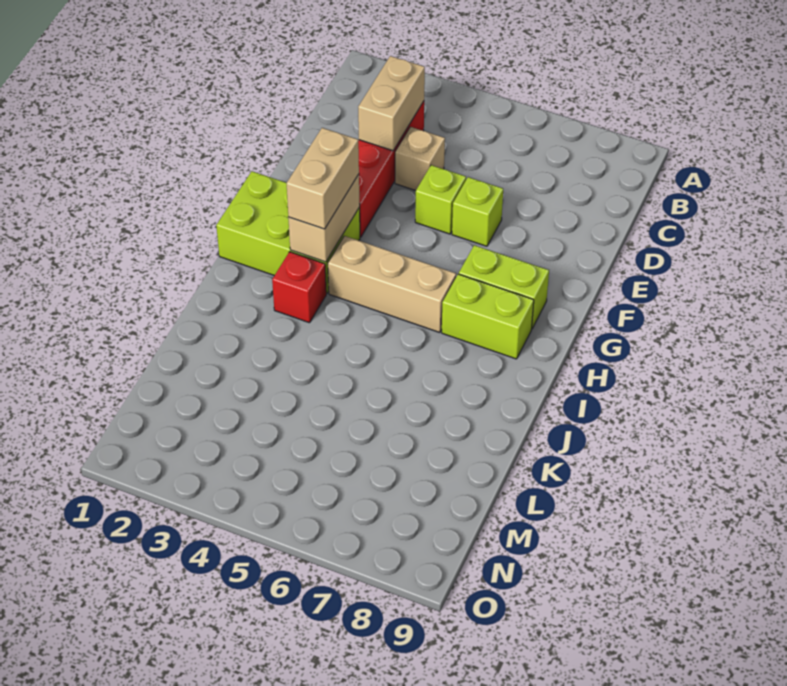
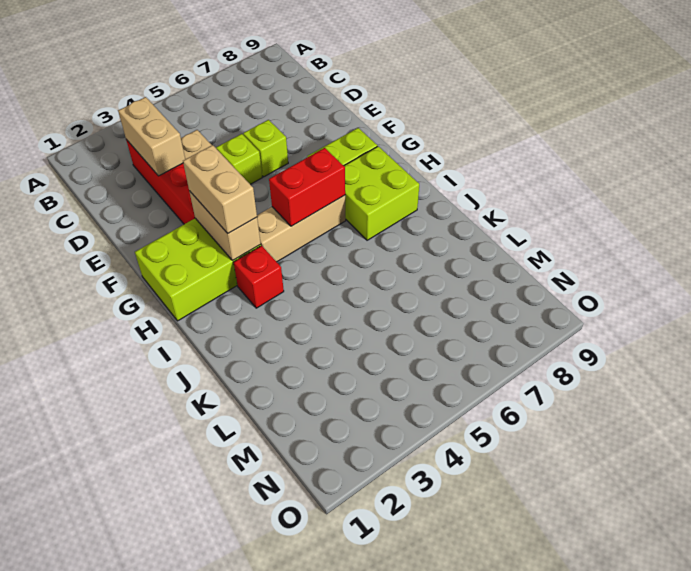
none -> red 1x2 brick [269,148,345,226]
lime 1x2 brick [442,274,534,359] -> lime 2x2 brick [344,146,419,240]

